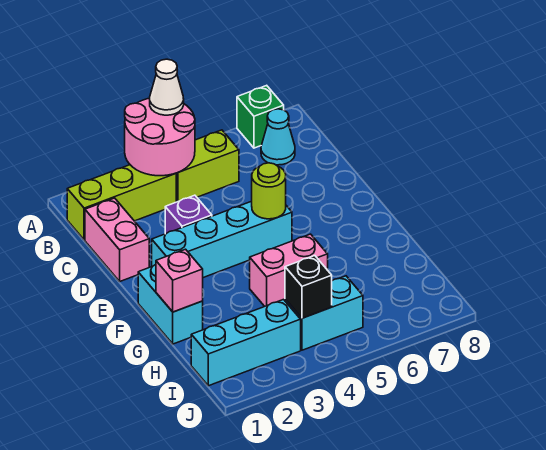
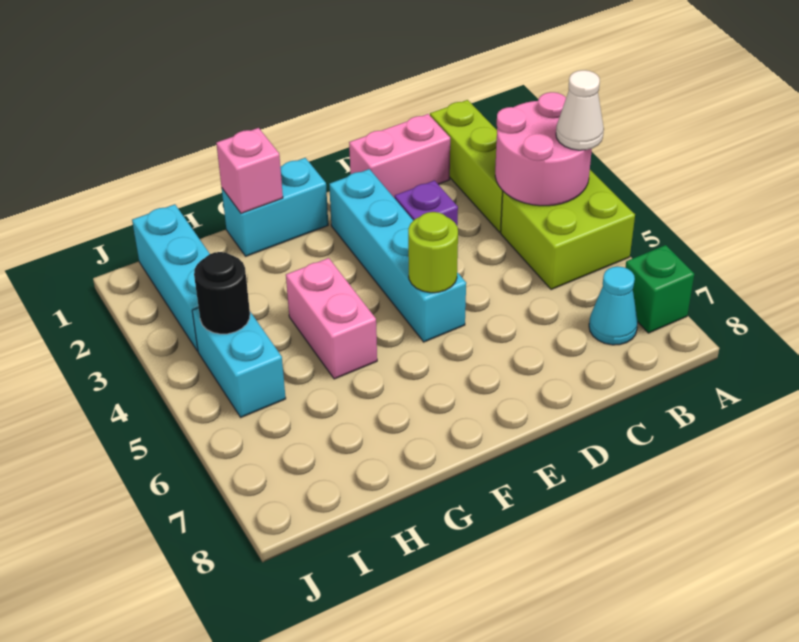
lime 1x2 brick [176,130,239,202] -> lime 2x2 brick [501,170,635,290]
black 1x1 brick [285,256,332,318] -> black 1x1 round brick [194,252,250,334]

